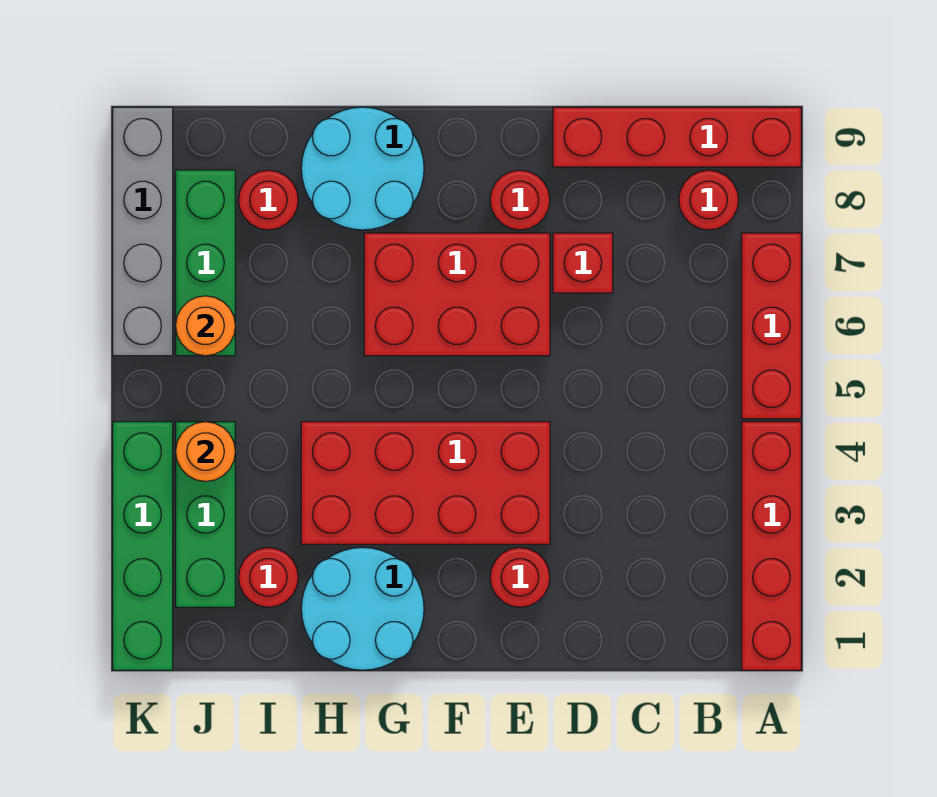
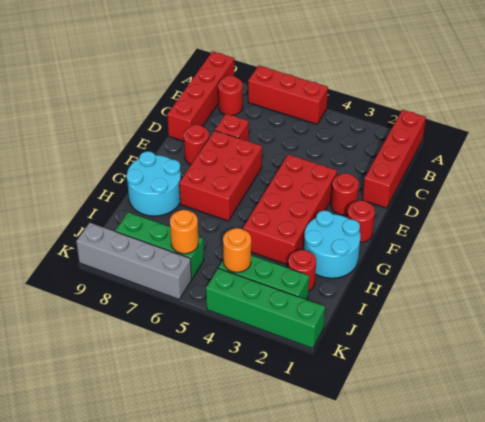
red 1x4 brick [742,422,801,670] -> red 1x4 brick turned to [363,110,426,208]
red 1x1 round brick [239,170,298,230] -> red 1x1 round brick moved to [347,200,375,242]

